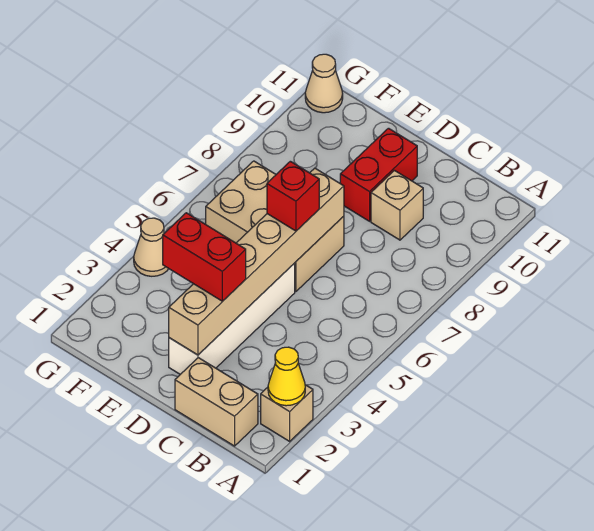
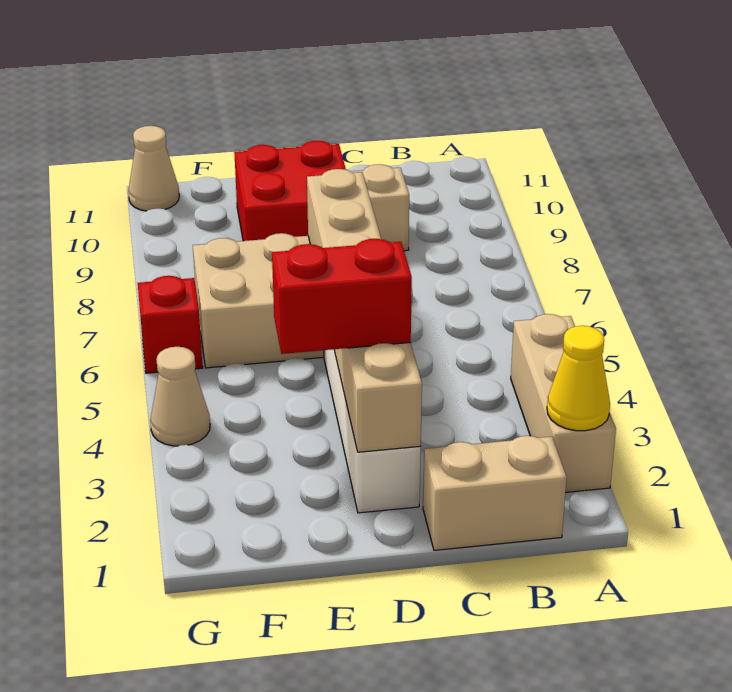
tan 1x1 brick [261,385,313,441] -> tan 1x3 brick [511,314,616,492]
red 1x1 brick [267,161,319,231] -> red 1x1 brick moved to [138,276,203,373]
red 1x2 brick [340,128,417,221] -> red 2x2 brick [234,141,346,241]

